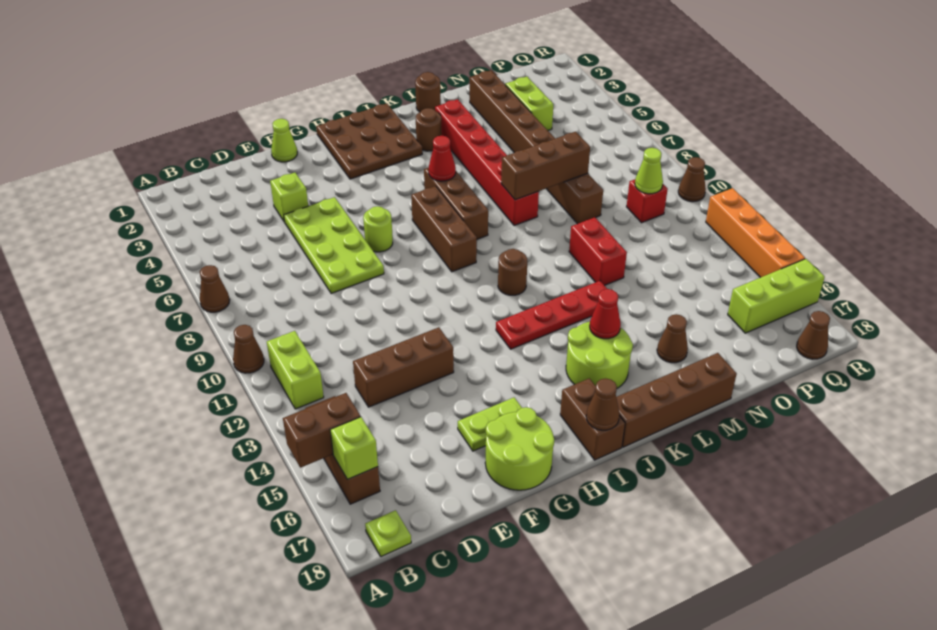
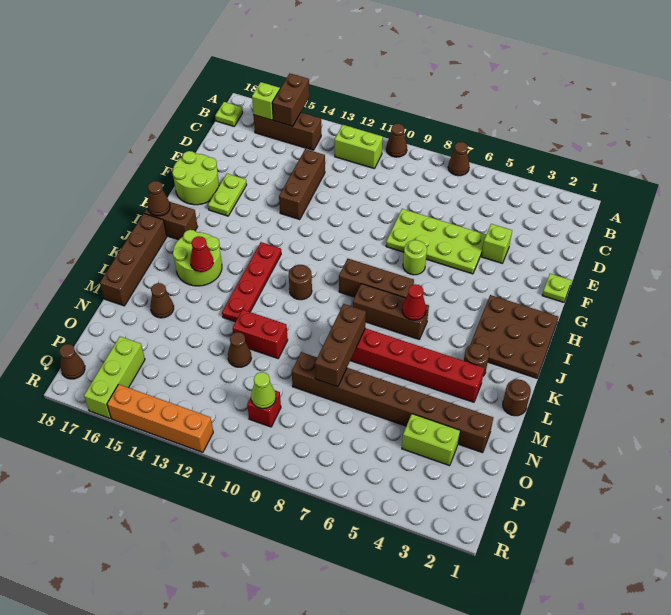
lime 1x1 cone [271,119,297,162] -> lime 1x1 plate [542,274,572,302]
brown 1x1 cone [678,157,706,202] -> brown 1x1 cone moved to [228,332,251,367]

